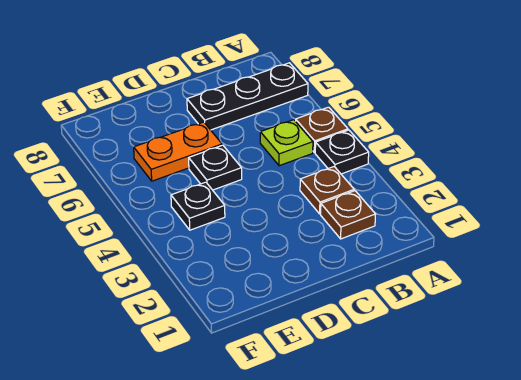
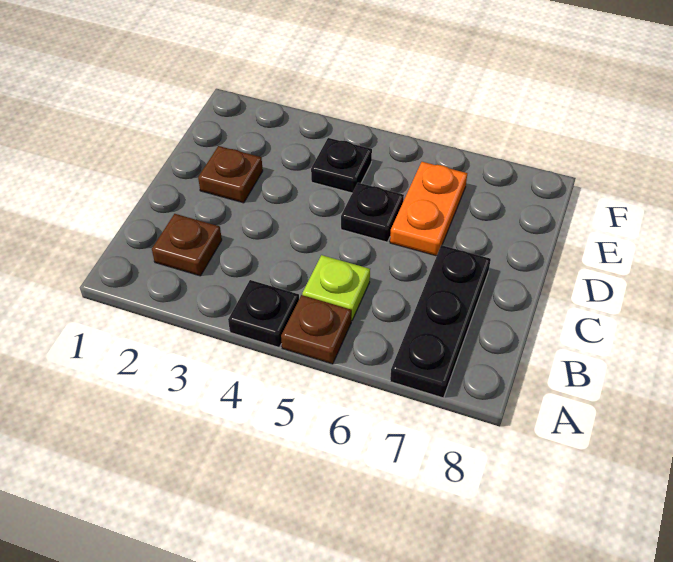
brown 1x1 plate [300,167,354,214] -> brown 1x1 plate moved to [198,146,263,203]

